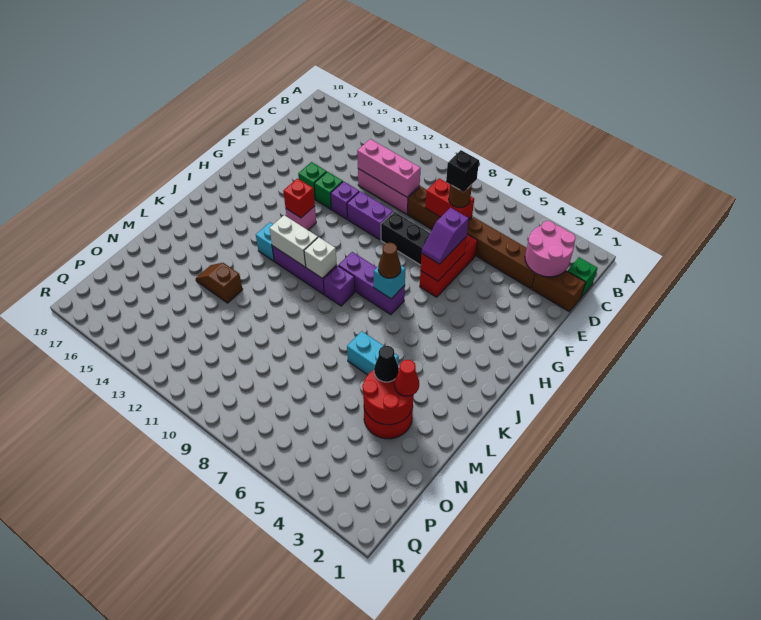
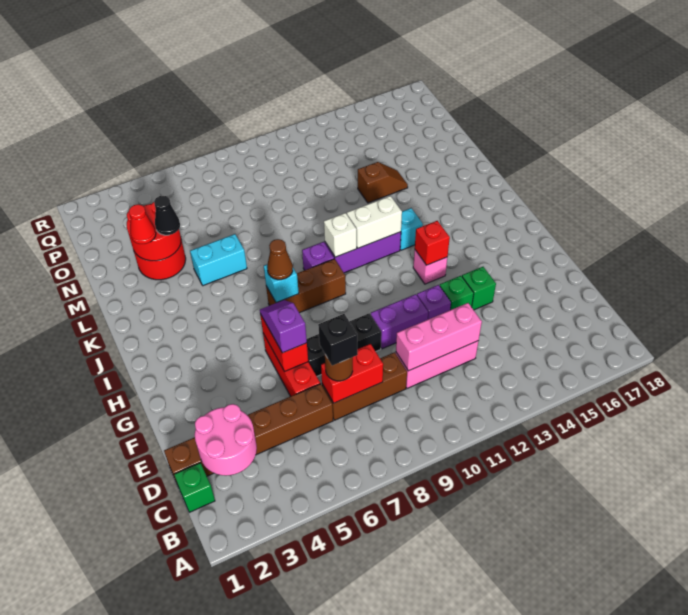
purple 1x3 brick [338,252,405,315] -> brown 1x3 brick [266,259,346,313]

